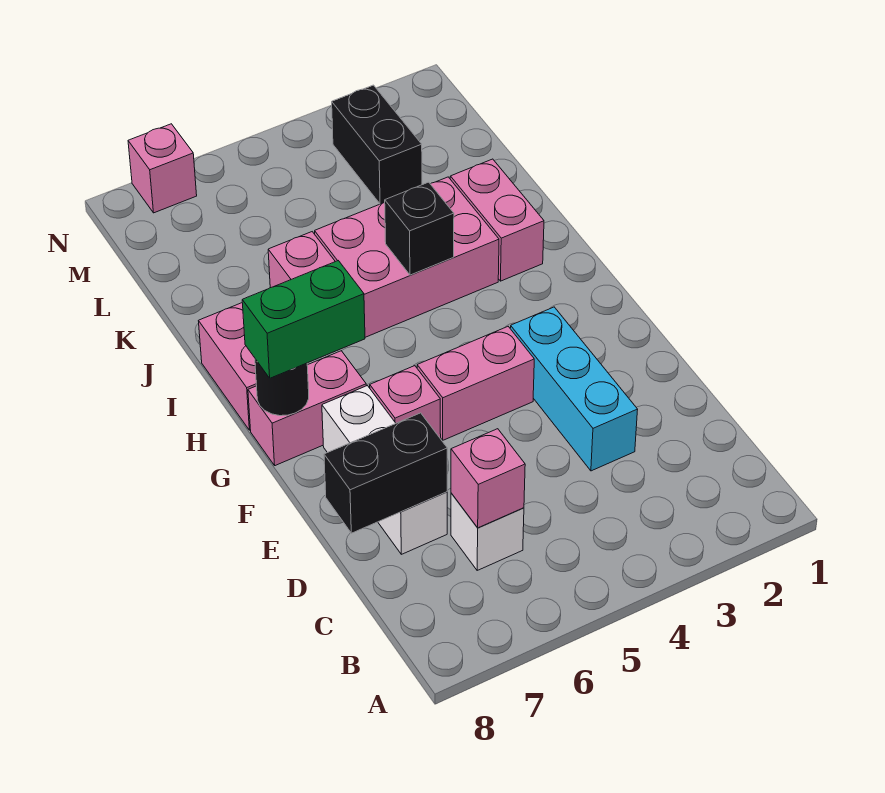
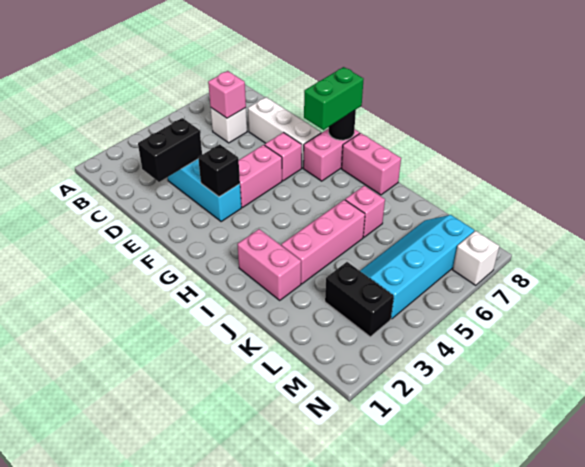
black 1x2 brick [324,413,447,533] -> black 1x2 brick moved to [138,118,202,182]
pink 2x3 brick [315,177,499,337] -> pink 1x3 brick [281,200,365,284]
black 1x1 brick [385,182,454,275] -> black 1x1 brick moved to [198,144,240,197]
none -> cyan 2x4 slope [360,215,474,319]
pink 1x1 brick [128,124,197,213] -> white 1x1 brick [453,231,499,285]

